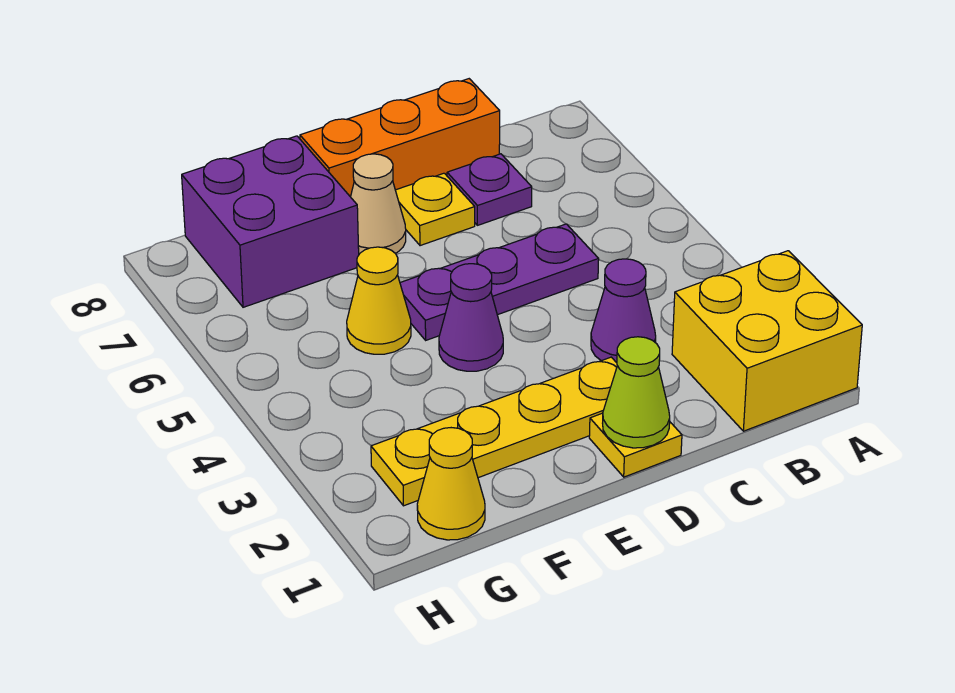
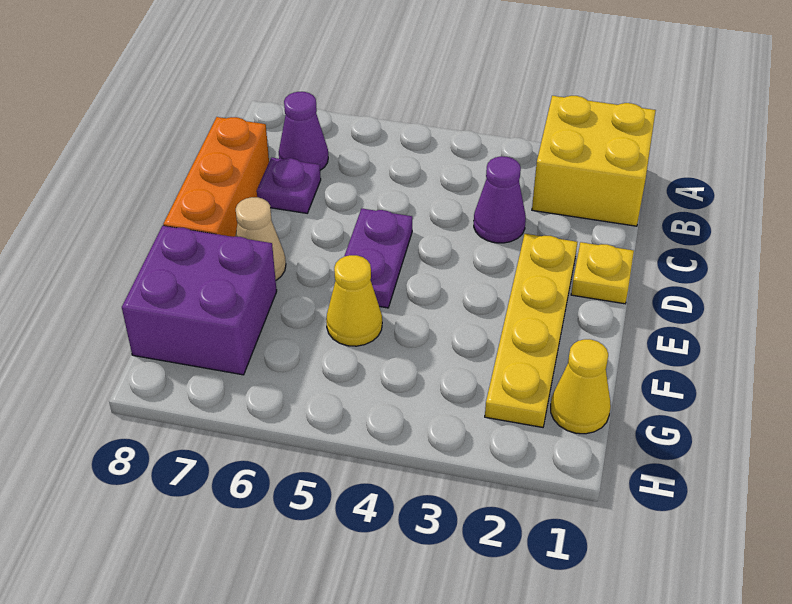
purple 1x3 plate [400,224,599,340] -> purple 1x2 plate [345,209,412,308]
lime 1x1 cone [603,337,670,448] -> none
yellow 1x1 plate [395,173,475,246] -> none
purple 1x1 cone [439,264,503,371] -> purple 1x1 cone moved to [279,92,328,170]

